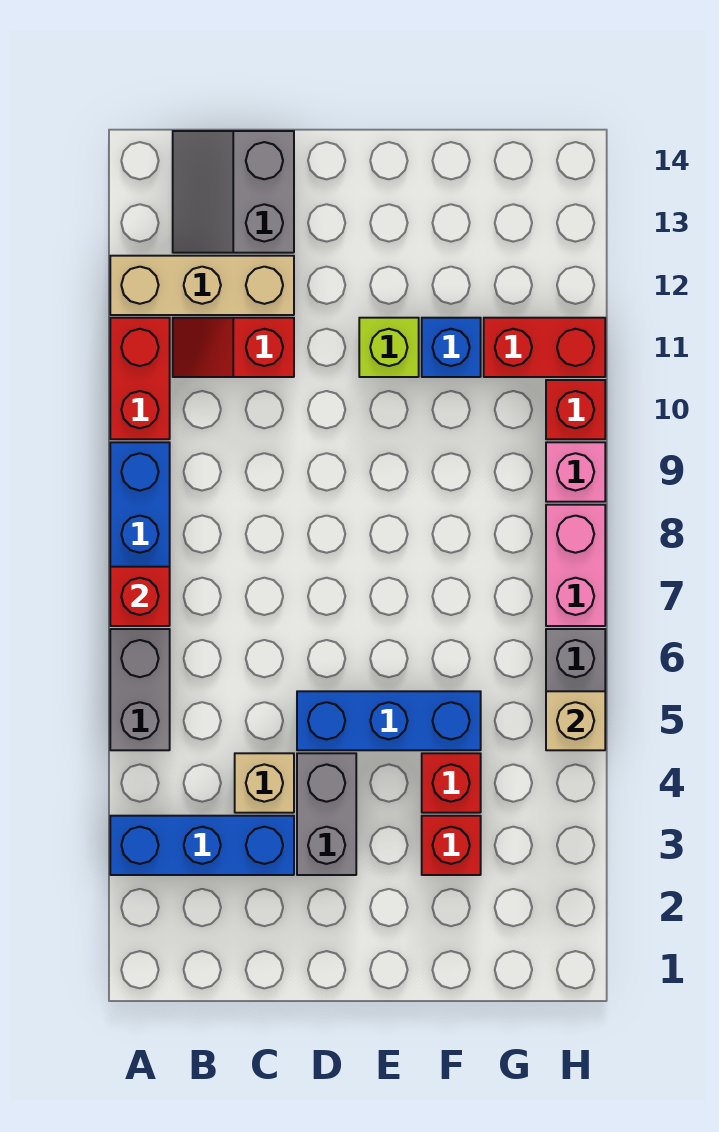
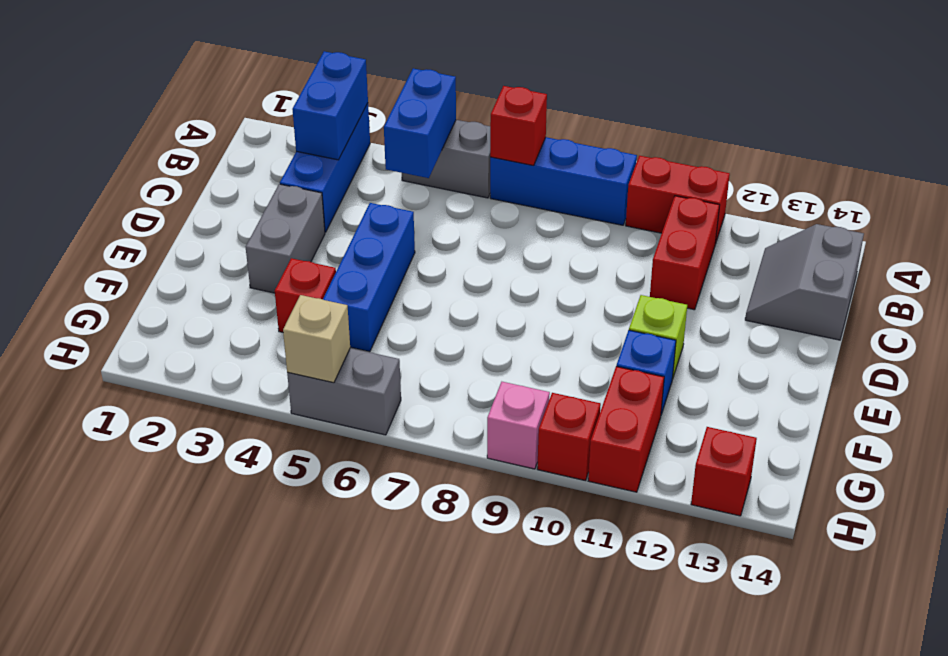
none -> blue 1x2 brick [292,51,368,160]
none -> blue 1x2 brick [384,69,456,178]
tan 1x3 brick [110,256,294,315] -> none
red 1x2 slope [173,318,294,377] -> red 1x2 brick [650,196,720,310]
grey 2x2 slope [173,131,294,253] -> grey 2x2 slope turned to [745,224,864,340]
tan 1x1 brick [235,753,294,813] -> none
grey 1x2 brick [297,753,356,875] -> grey 1x2 brick turned to [246,184,325,293]
red 1x1 brick [422,816,481,875] -> red 1x1 brick moved to [691,427,757,516]
pink 1x2 brick [546,505,605,626] -> none

